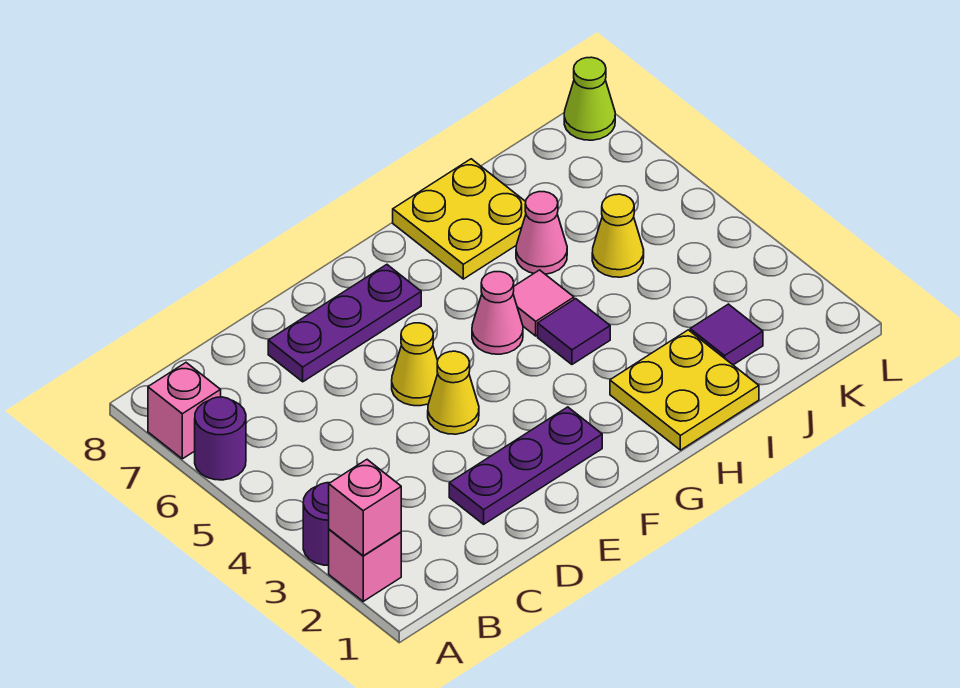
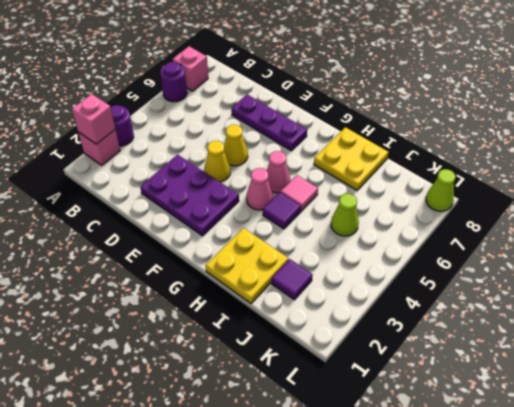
purple 1x3 plate [449,407,602,524] -> purple 2x3 plate [140,155,239,236]
pink 1x1 cone [516,192,567,274] -> pink 1x1 cone moved to [246,168,273,210]
yellow 1x1 cone [592,194,644,277] -> lime 1x1 cone [331,194,359,236]

